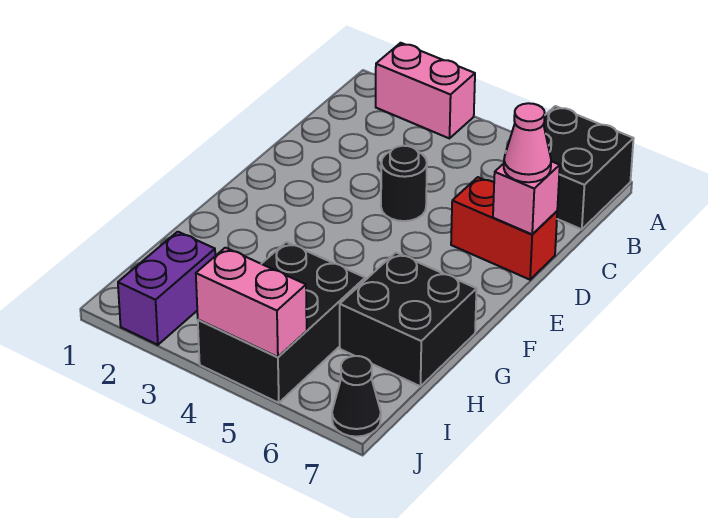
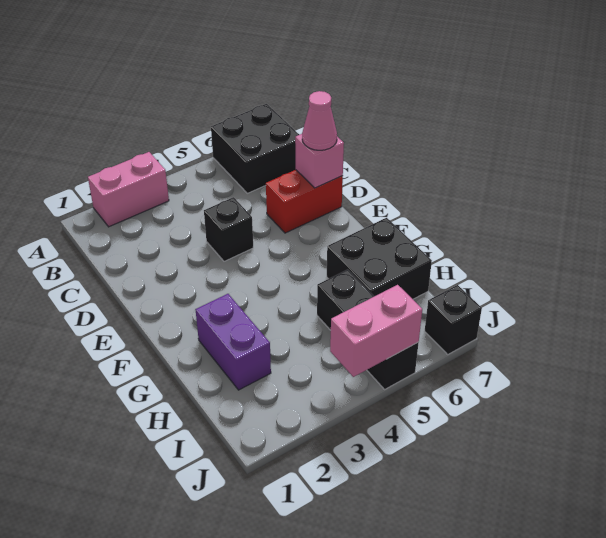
black 1x1 round brick [381,146,427,221] -> black 1x1 brick [204,197,253,261]
black 2x3 brick [198,242,365,403] -> black 1x3 brick [317,270,419,389]
purple 1x2 brick [118,232,215,345] -> purple 1x2 brick moved to [195,294,271,390]
black 1x1 cone [332,356,381,437] -> black 1x1 brick [425,285,482,355]

